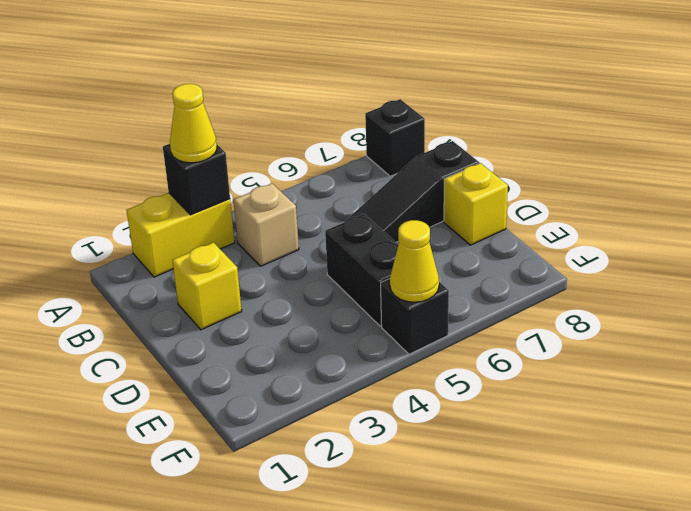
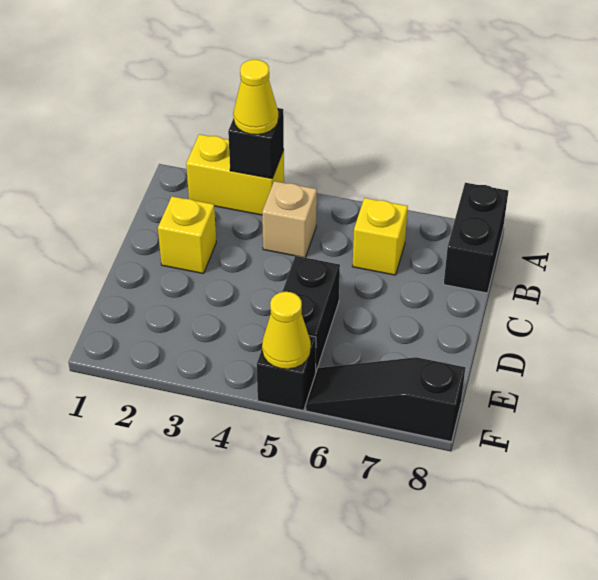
black 1x1 brick [365,99,425,176] -> black 1x2 brick [444,183,508,293]
black 1x3 slope [348,141,479,242] -> black 1x3 slope moved to [306,357,465,441]
yellow 1x1 brick [444,163,508,245] -> yellow 1x1 brick moved to [352,198,408,275]

